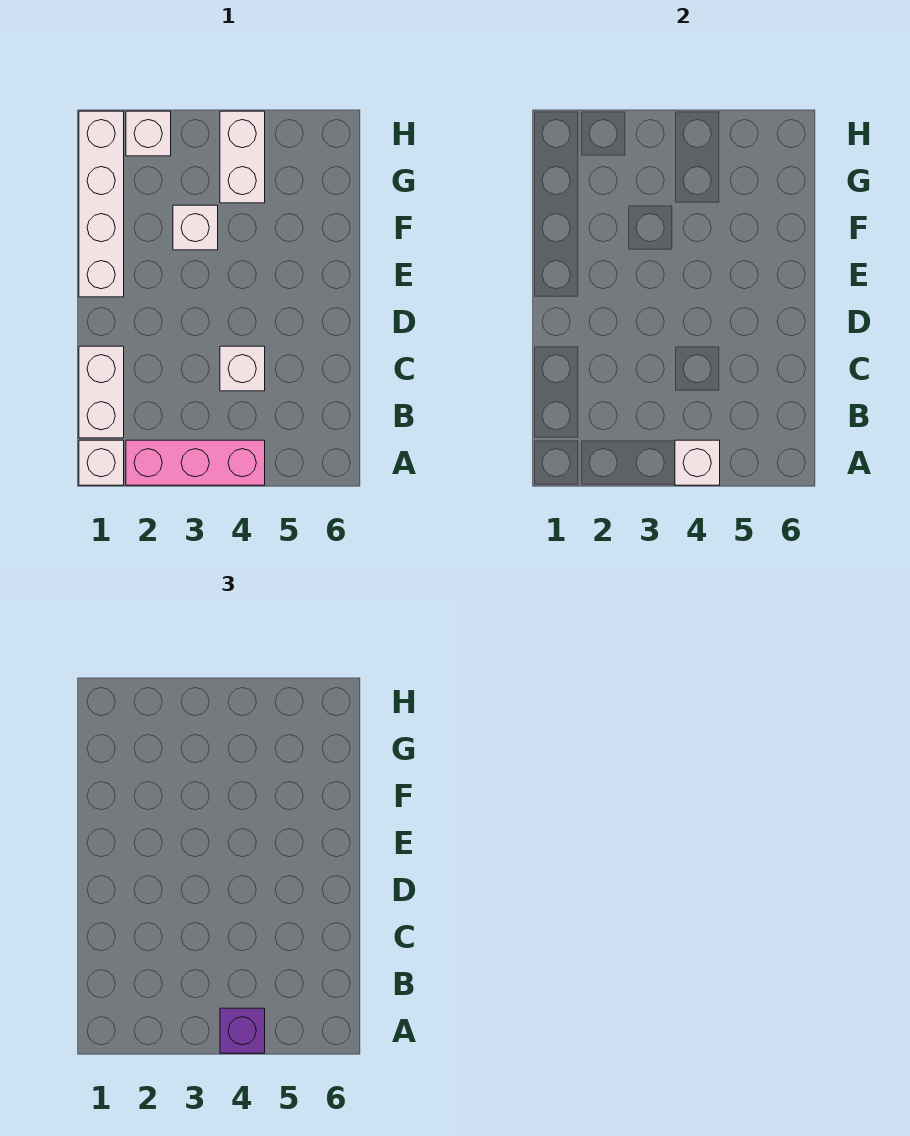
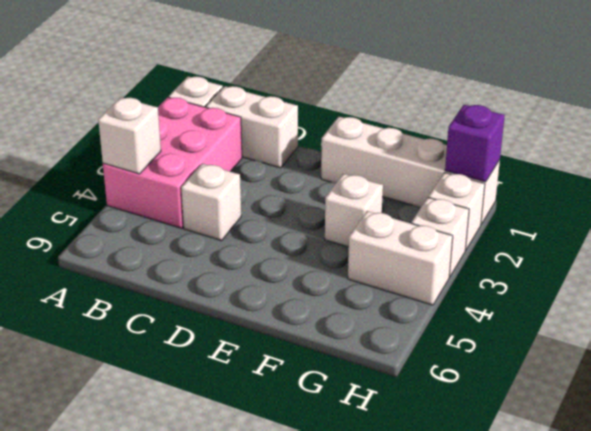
pink 1x3 brick [126,440,265,485] -> pink 2x3 brick [103,97,242,228]
purple 1x1 brick [220,1008,265,1053] -> purple 1x1 brick moved to [445,105,505,182]
none -> white 1x1 brick [411,198,469,277]

